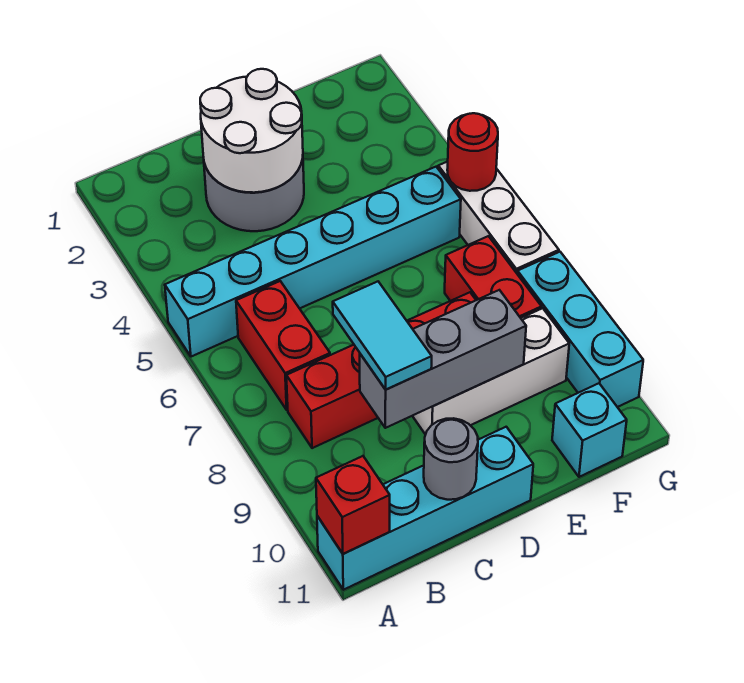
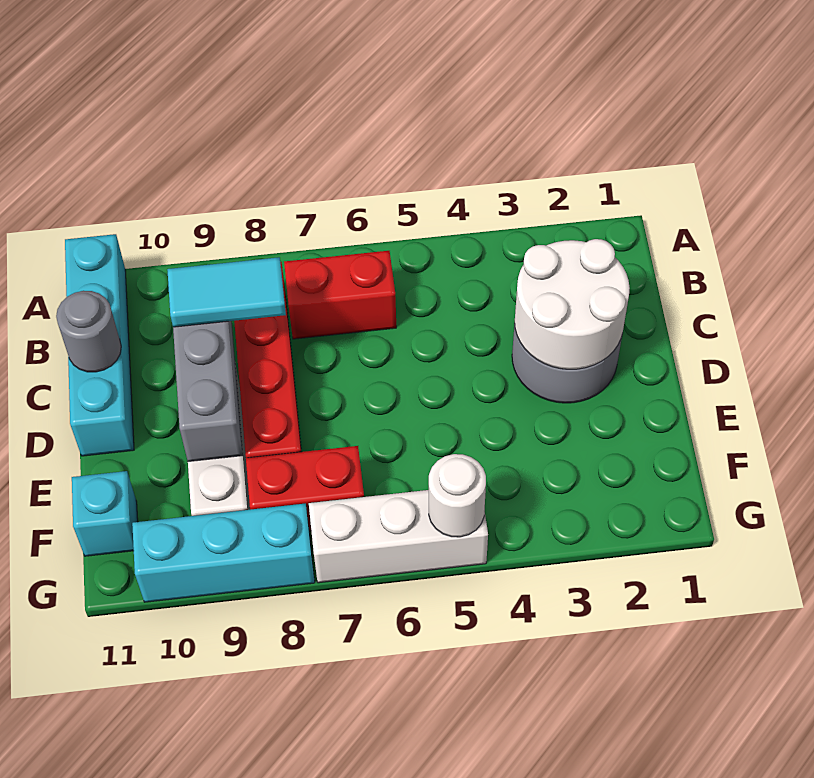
cyan 1x6 brick [165,167,461,357] -> none
red 1x1 brick [316,456,390,554] -> none
red 1x1 round brick [447,113,498,191] -> white 1x1 round brick [429,454,486,537]

